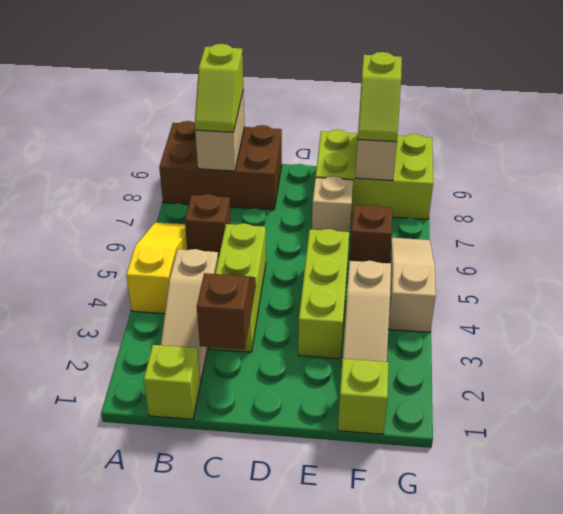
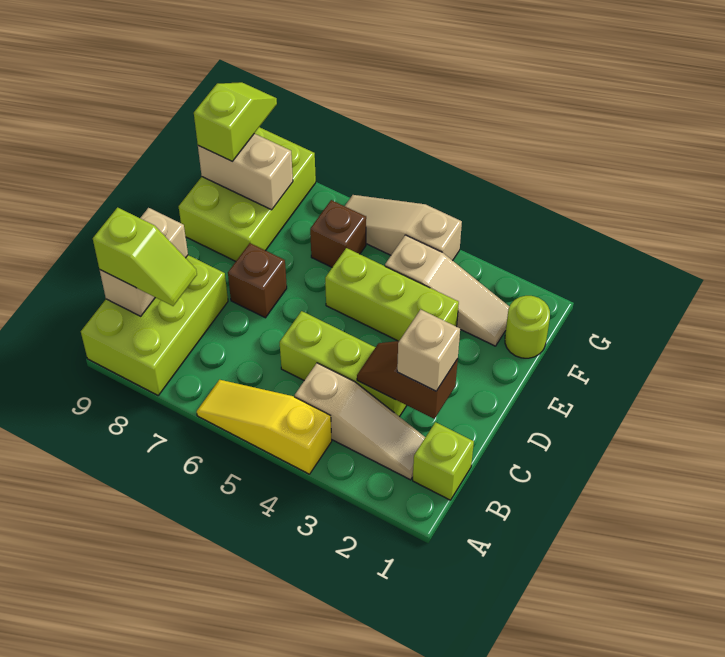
brown 2x3 brick [159,121,282,210] -> lime 2x3 brick [81,255,228,395]
brown 1x1 brick [185,194,231,258] -> brown 1x1 brick moved to [228,243,287,318]
tan 1x2 brick [195,89,245,171] -> tan 1x2 brick turned to [99,208,188,316]
tan 1x1 brick [312,176,353,236] -> tan 1x1 brick moved to [397,309,460,391]
lime 1x1 brick [338,359,389,434] -> lime 1x1 round brick [505,296,550,358]
lime 1x2 slope [358,52,402,142] -> lime 1x2 slope turned to [194,82,277,161]

